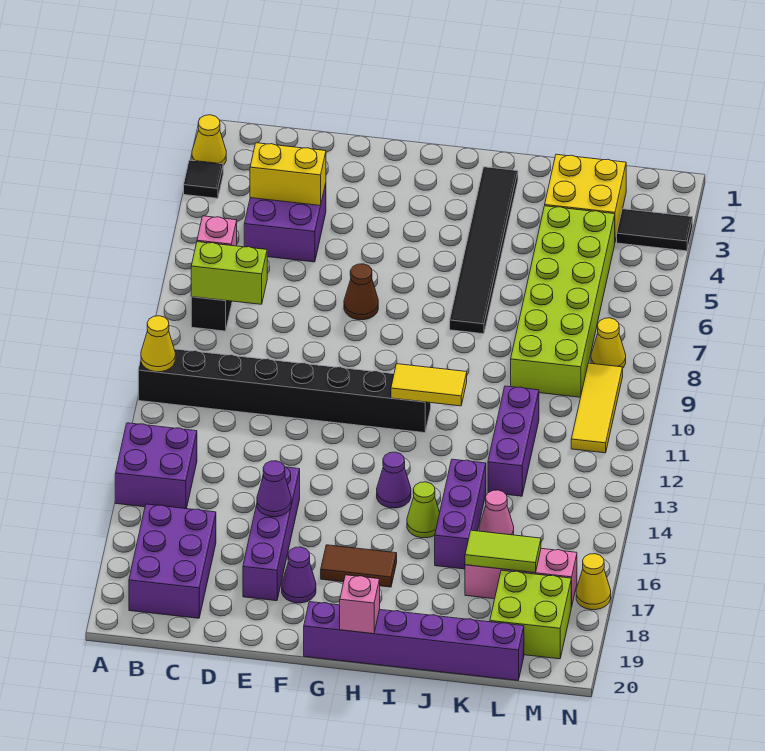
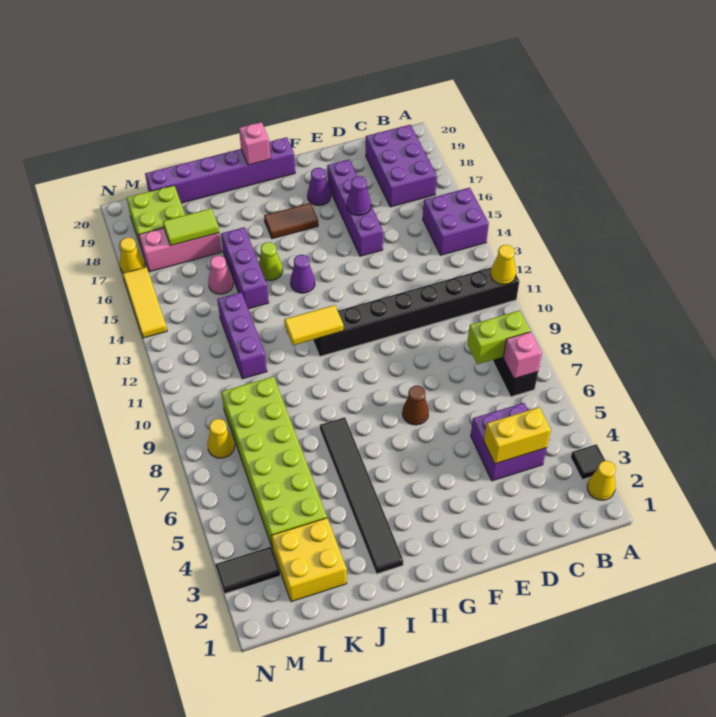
yellow 1x3 tile [571,363,623,453] -> yellow 1x3 tile moved to [123,267,167,338]

